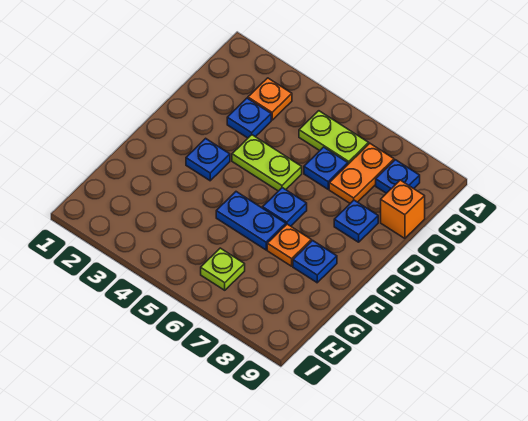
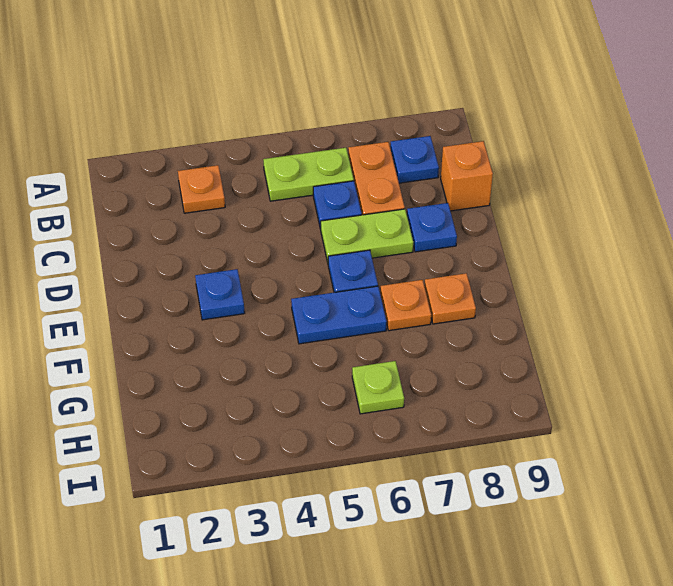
blue 1x1 plate [227,98,271,138] -> none
lime 1x2 plate [232,135,302,191] -> lime 1x2 plate moved to [321,209,413,262]
blue 1x1 plate [293,240,337,283] -> orange 1x1 plate [424,273,476,324]

